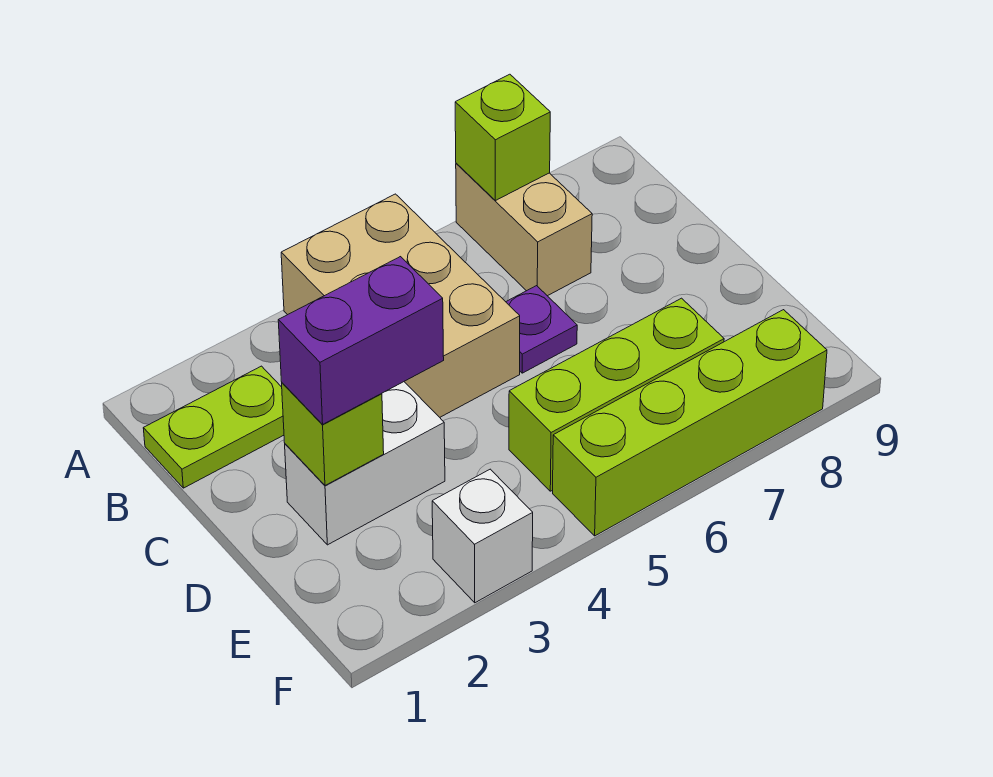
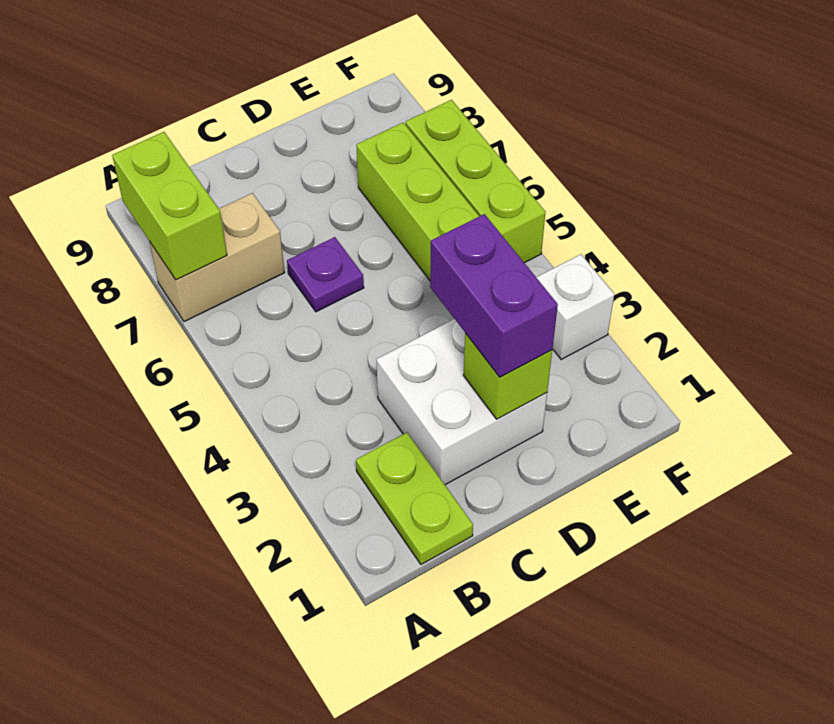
tan 2x3 brick [281,194,520,417] -> none
lime 1x1 brick [455,74,550,201] -> lime 1x2 brick [112,132,227,280]
white 1x2 brick [285,382,445,545] -> white 2x2 brick [376,319,547,485]
lime 1x4 brick [553,310,827,536] -> lime 1x3 brick [406,100,546,263]

